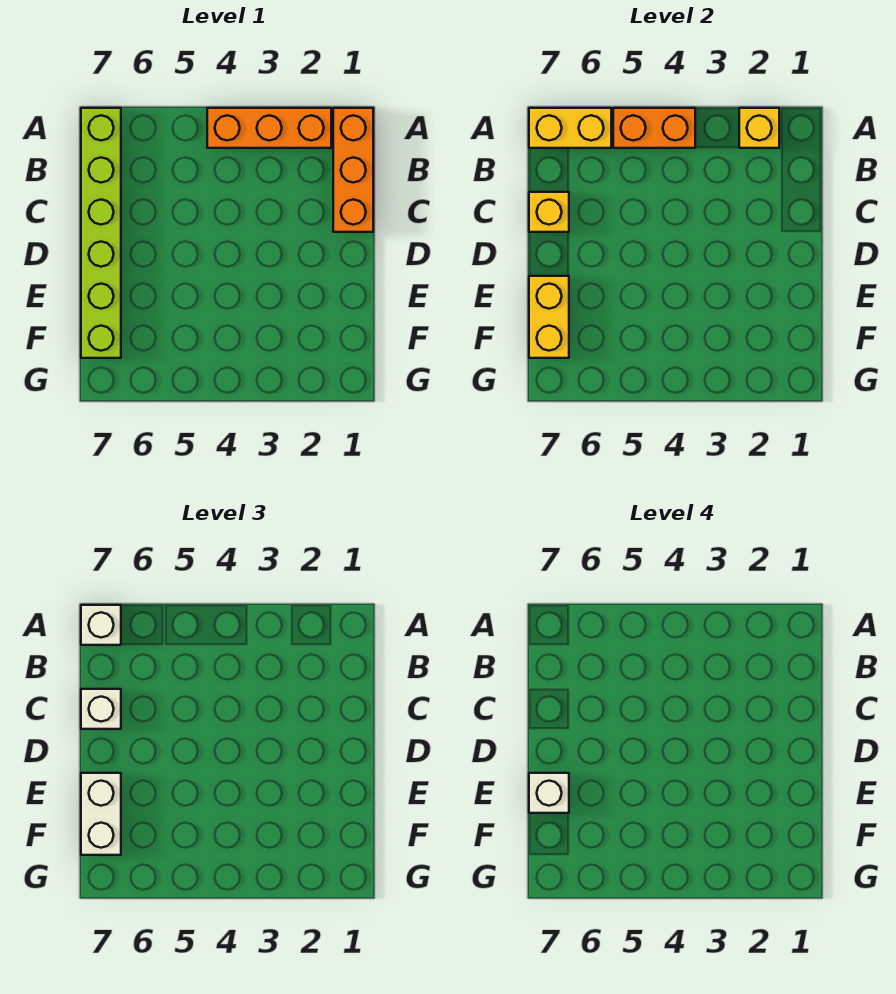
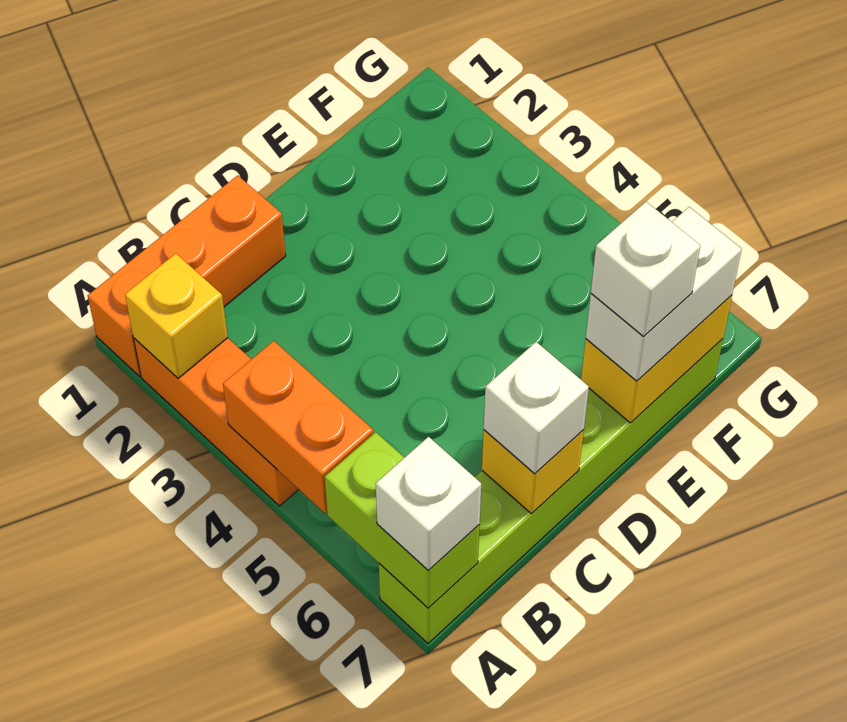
yellow 1x2 brick [529,108,611,148] -> lime 1x2 brick [325,432,480,608]

